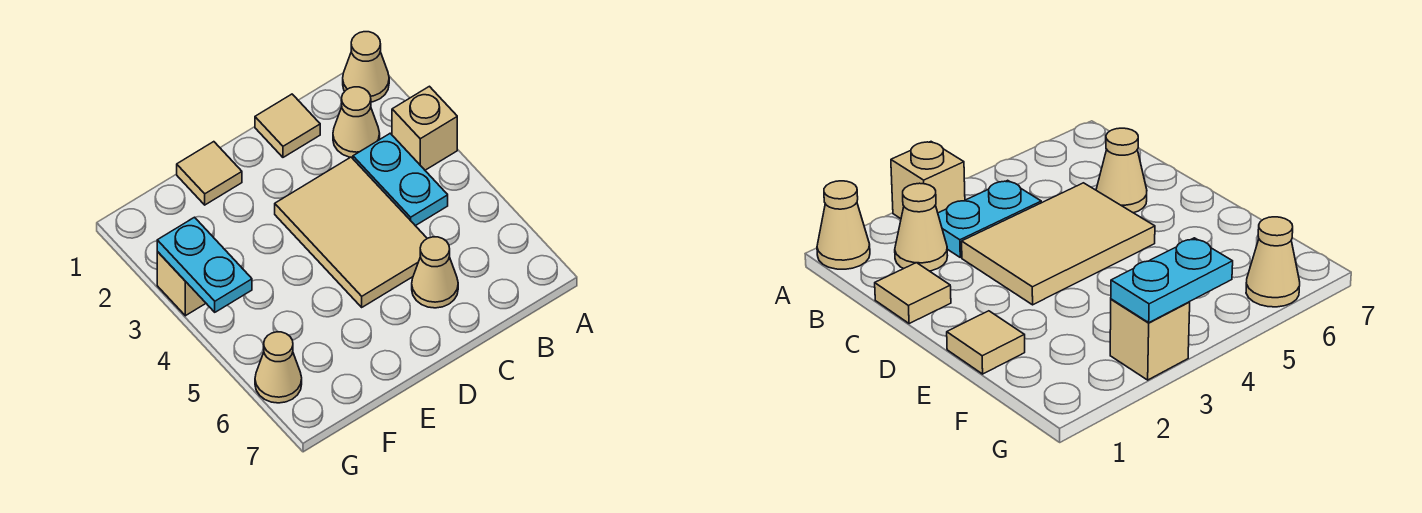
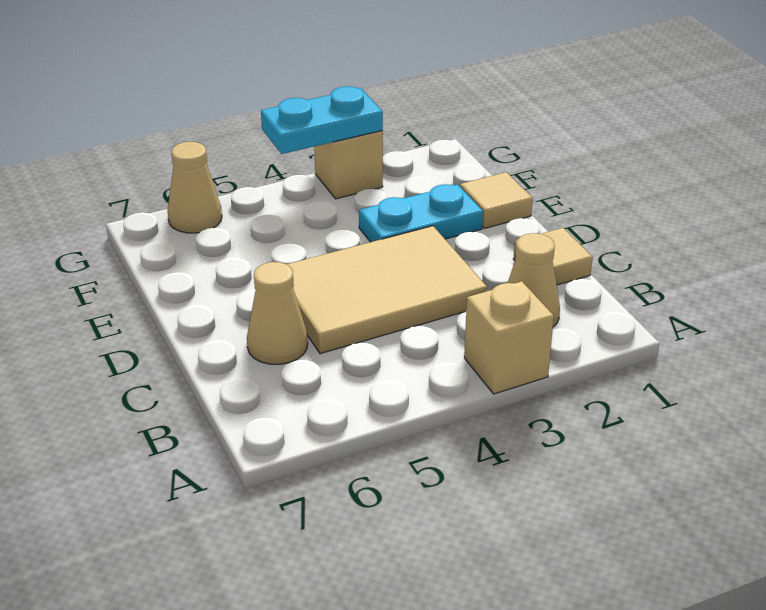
tan 1x1 cone [343,32,389,102] -> none
cyan 1x2 plate [353,133,448,226] -> cyan 1x2 plate moved to [359,184,483,242]

